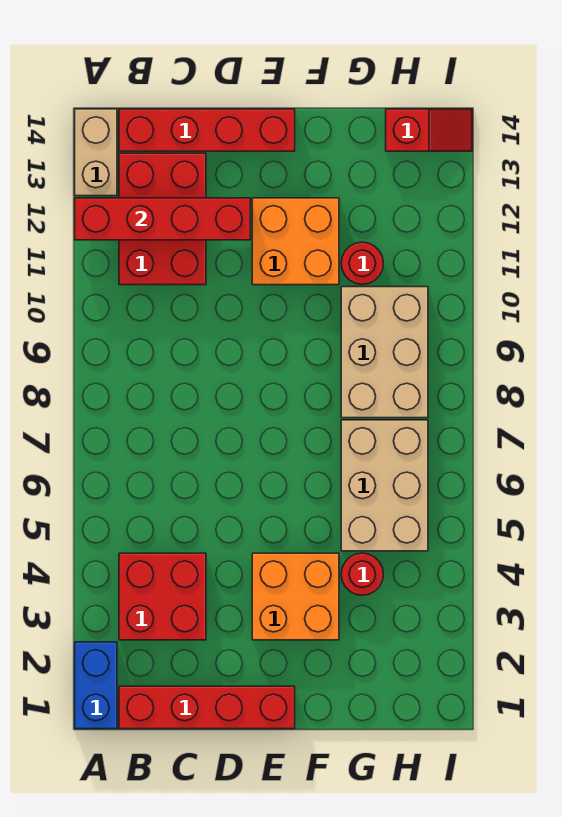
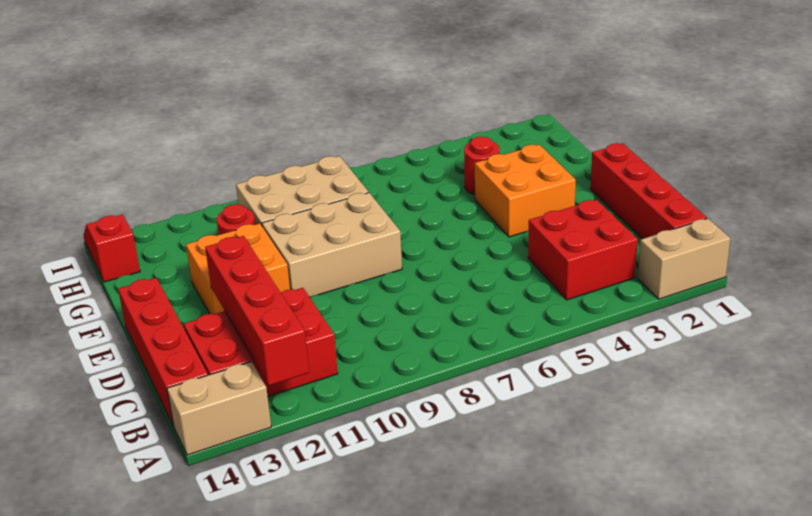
blue 1x2 brick [75,642,117,729] -> tan 1x2 brick [638,219,730,299]
tan 2x3 brick [341,420,428,551] -> tan 2x3 brick moved to [262,193,402,297]

